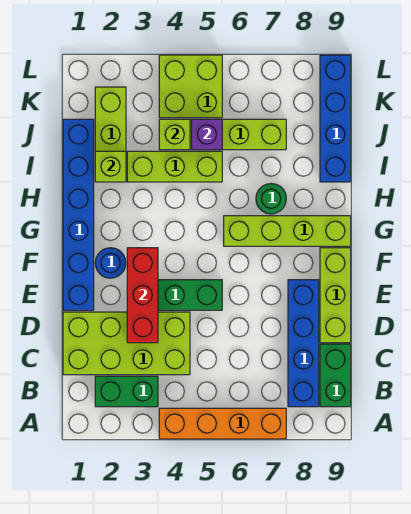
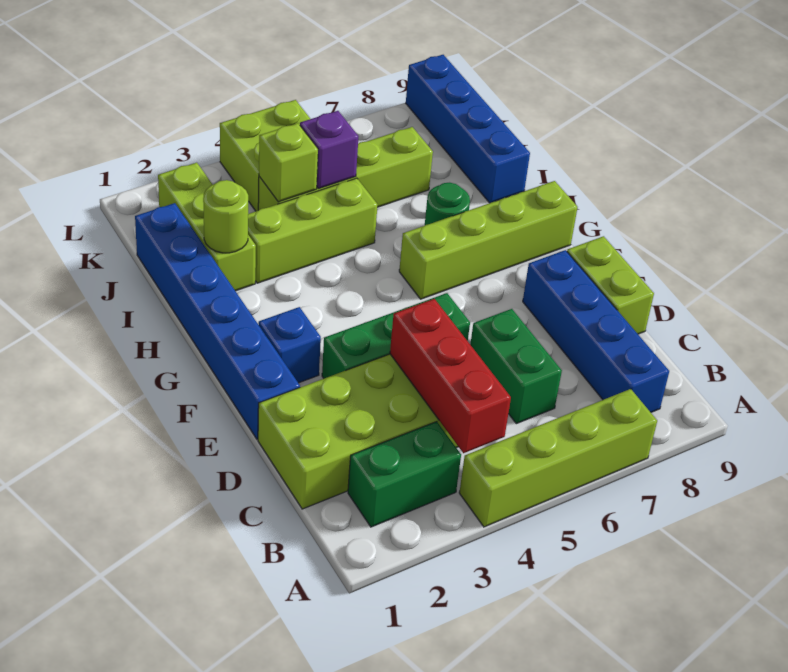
orange 1x4 brick [159,408,286,439] -> lime 1x4 brick [459,389,657,527]
green 1x2 brick [320,344,351,407] -> green 1x2 brick moved to [470,309,562,424]
red 1x3 brick [127,248,158,343] -> red 1x3 brick moved to [390,299,511,453]
lime 1x3 brick [320,248,351,343] -> lime 1x2 brick [567,236,654,334]
blue 1x1 round brick [95,248,126,278] -> blue 1x1 brick [259,307,321,383]
lime 1x1 brick [95,151,126,182] -> lime 1x1 round brick [203,180,248,253]

